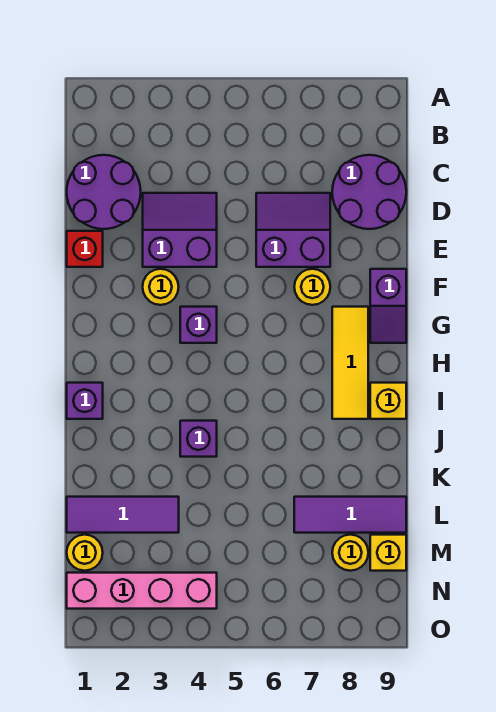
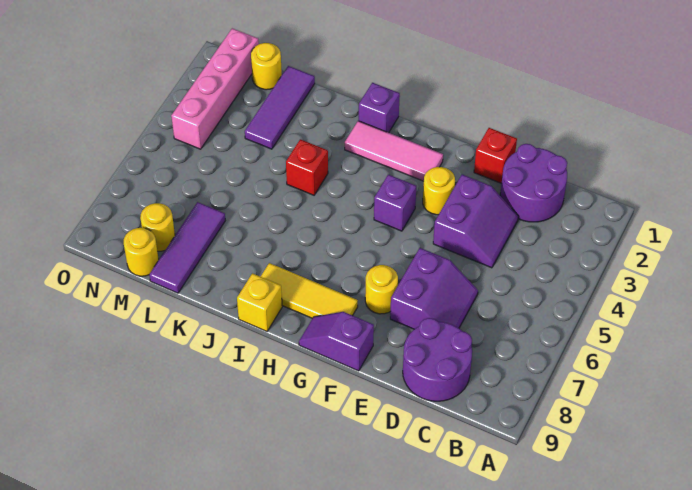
none -> pink 1x3 tile [345,121,443,181]
purple 1x1 brick [180,421,217,457] -> red 1x1 brick [286,139,328,195]
yellow 1x1 brick [370,535,406,571] -> yellow 1x1 round brick [124,228,159,276]

